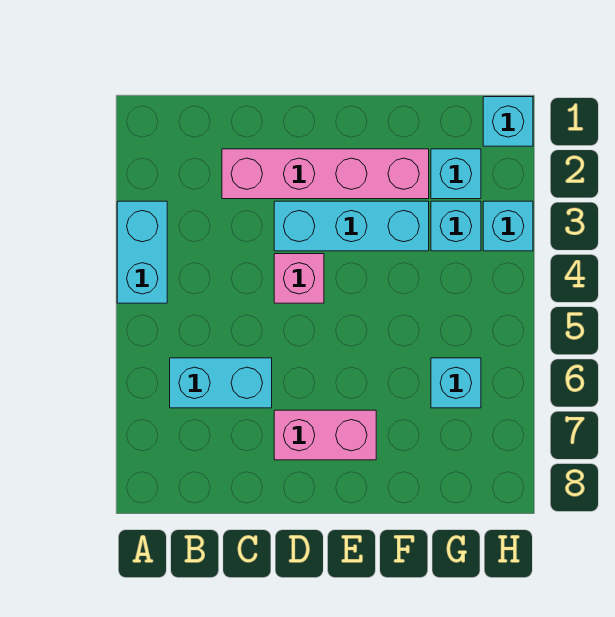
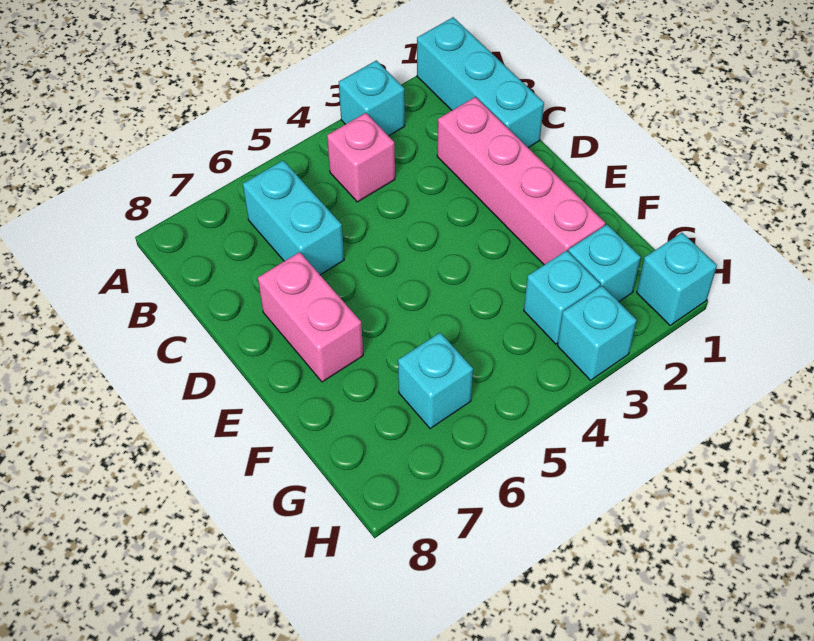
cyan 1x2 brick [117,201,167,303] -> cyan 1x1 brick [339,60,405,136]
cyan 1x3 brick [274,201,429,251] -> cyan 1x3 brick moved to [417,17,544,147]
pink 1x1 brick [274,254,324,303] -> pink 1x1 brick moved to [327,113,395,202]

